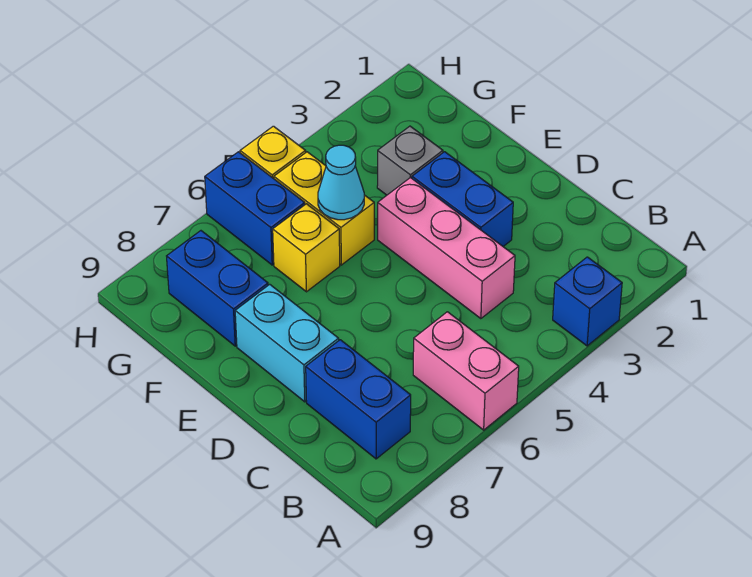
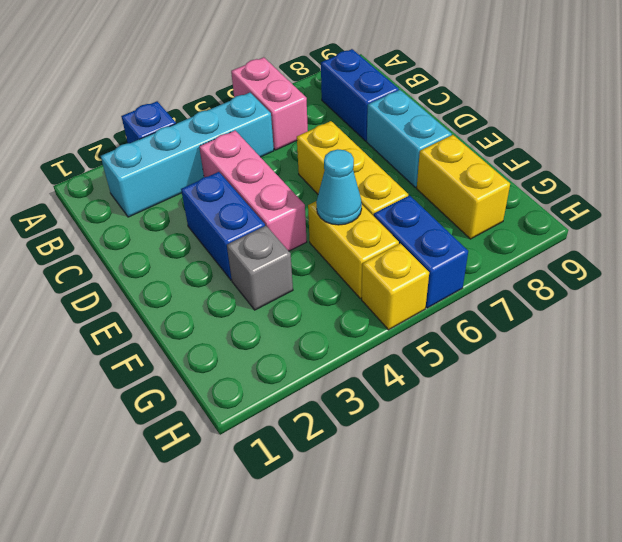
none -> cyan 1x4 brick [101,93,274,217]
yellow 1x1 brick [273,204,340,292] -> yellow 1x3 brick [297,121,408,216]
blue 1x2 brick [167,231,268,346] -> yellow 1x2 brick [417,135,510,239]

